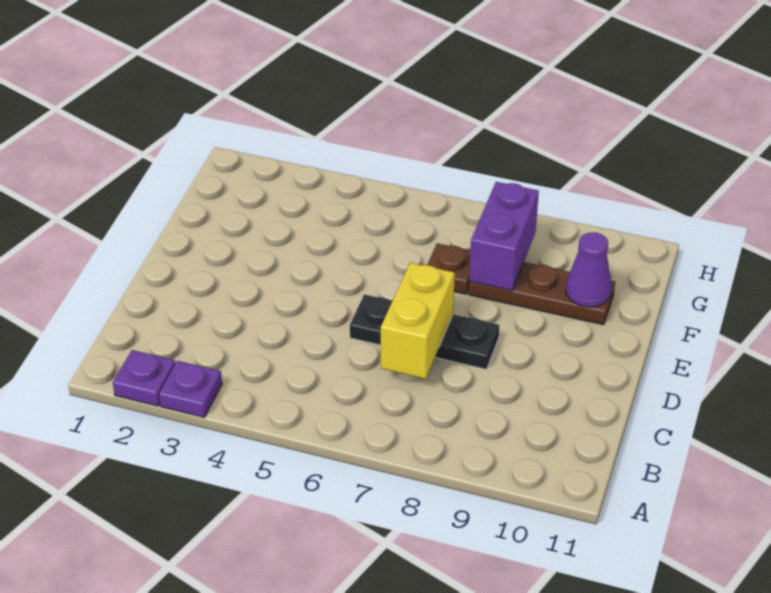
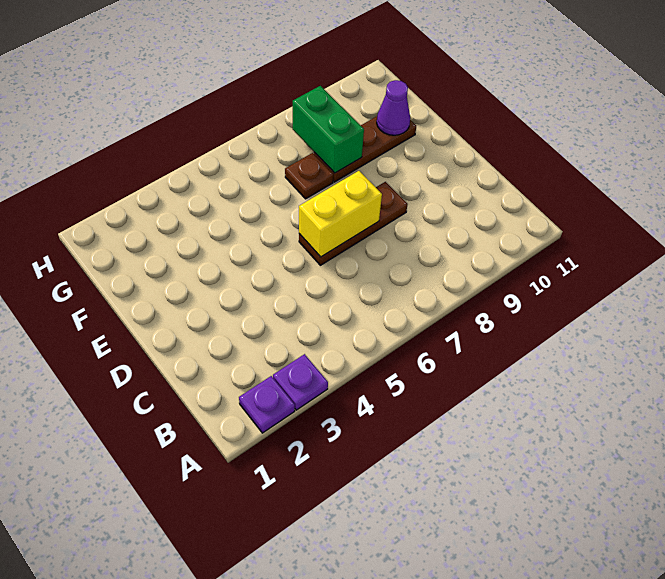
yellow 1x2 brick [381,263,455,379] -> yellow 1x2 brick turned to [299,171,382,257]
black 1x3 plate [350,294,499,369] -> brown 1x3 plate [299,182,408,265]
purple 1x2 brick [469,182,539,291] -> green 1x2 brick [293,86,364,173]

